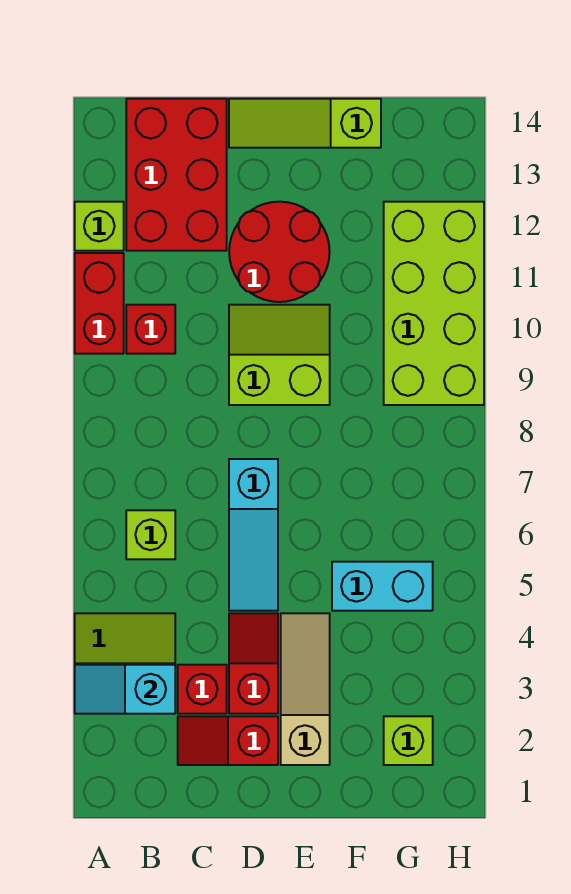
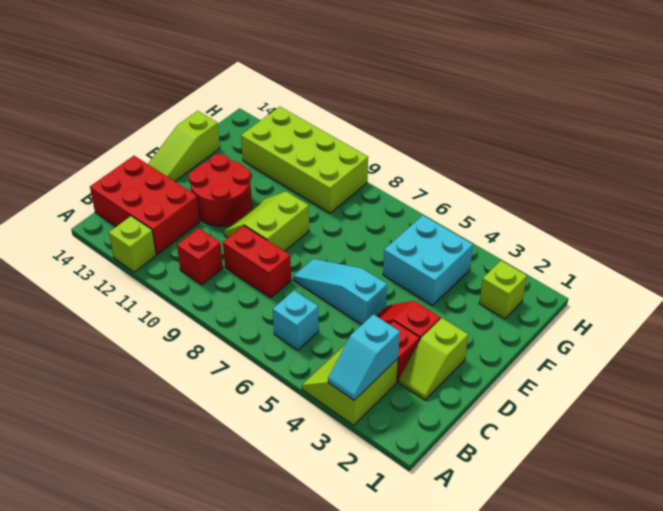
red 1x2 brick [75,253,124,354] -> red 1x2 brick moved to [223,226,291,298]
lime 1x1 brick [126,510,175,559] -> cyan 1x1 brick [273,290,319,350]
red 1x2 slope [178,716,278,765] -> lime 1x2 slope [399,318,468,400]
cyan 1x3 slope [229,459,278,611] -> cyan 1x3 slope turned to [293,259,387,325]
tan 1x3 slope [281,613,330,765] -> none
cyan 1x2 brick [332,562,433,611] -> cyan 2x2 brick [383,215,473,306]

